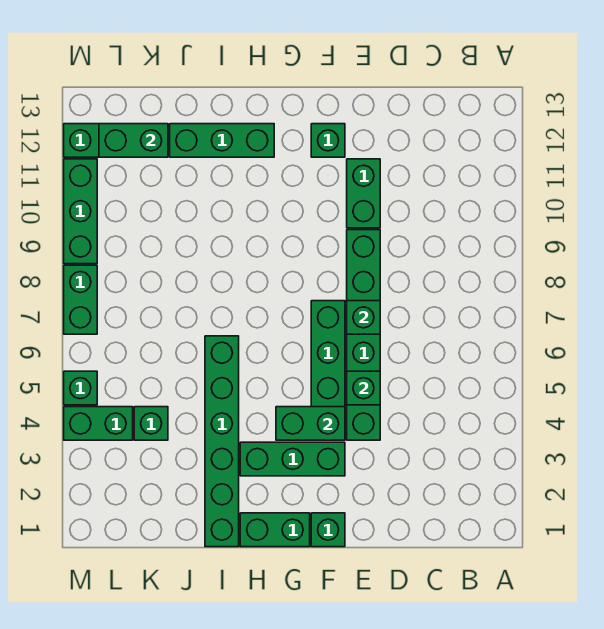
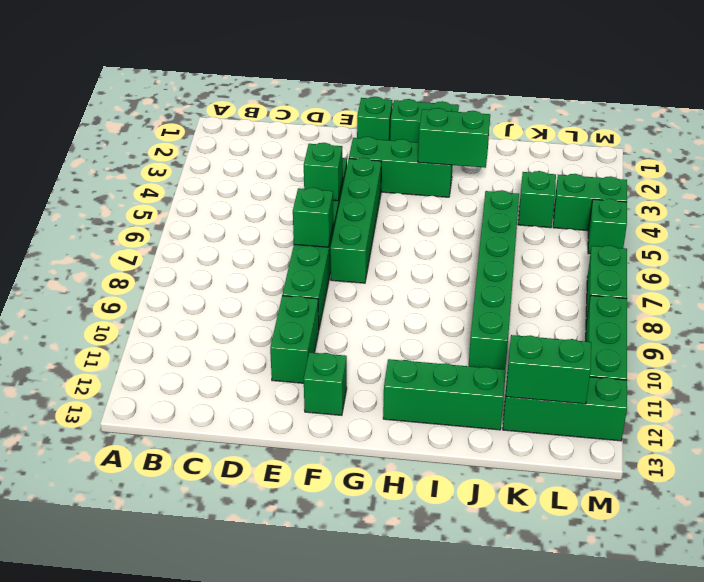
green 1x2 brick [276,407,345,440] -> green 1x2 brick moved to [418,108,490,168]
green 1x6 brick [205,336,239,547] -> green 1x6 brick moved to [469,190,519,369]

